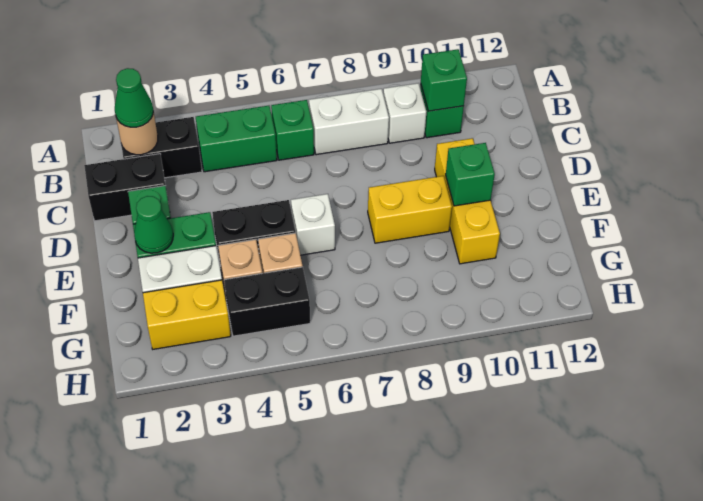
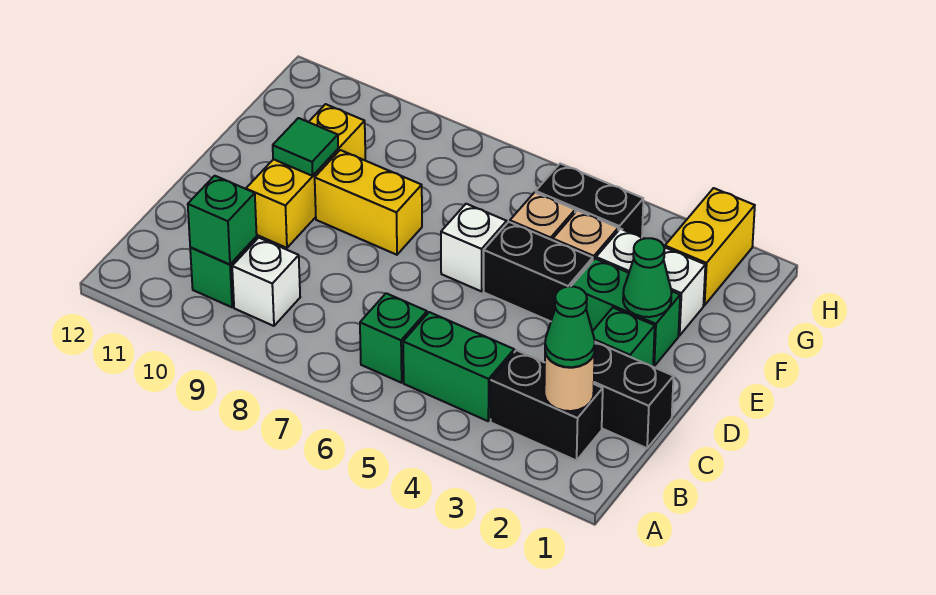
white 1x2 brick [309,89,389,155] -> none
green 1x1 brick [446,143,495,206] -> green 1x1 tile [273,118,338,176]
yellow 1x2 brick [143,280,231,349] -> yellow 1x2 brick turned to [665,188,755,305]

